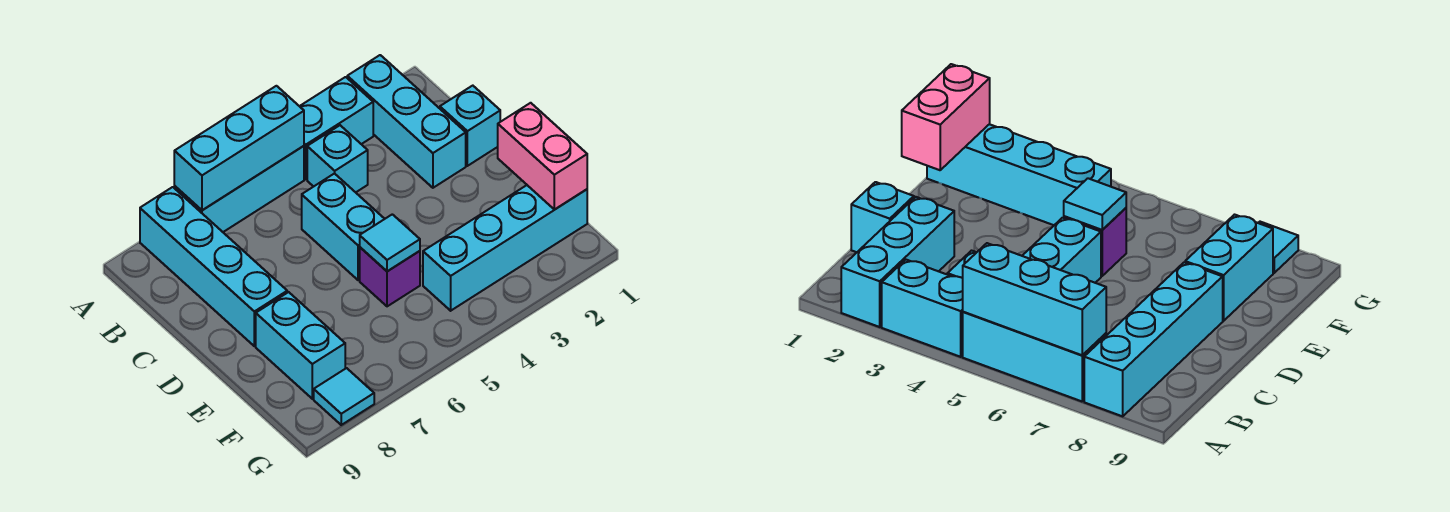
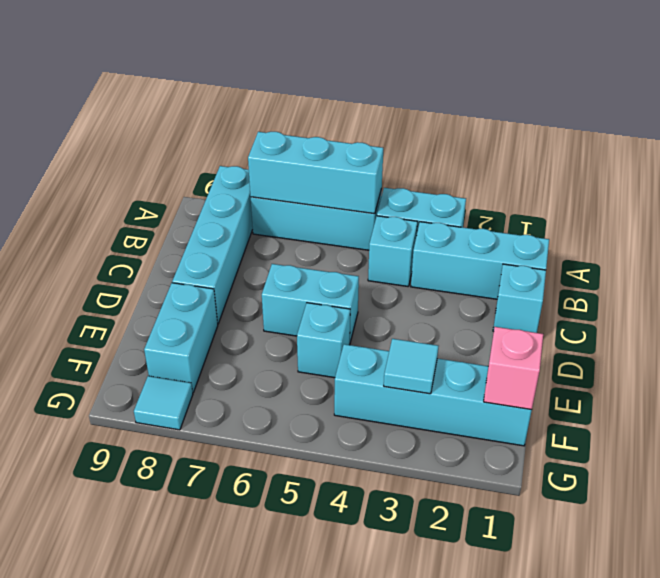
cyan 1x3 brick [347,55,466,188] -> cyan 1x3 brick turned to [411,222,549,299]
cyan 1x2 brick [302,173,384,280] -> cyan 1x2 brick turned to [262,264,359,342]
pink 1x2 brick [498,103,587,210] -> pink 1x1 brick [484,327,543,410]
purple 1x1 brick [360,247,420,306] -> cyan 1x1 brick [297,303,350,378]
cyan 1x1 tile [360,214,420,271] -> cyan 1x1 tile moved to [384,339,438,394]

